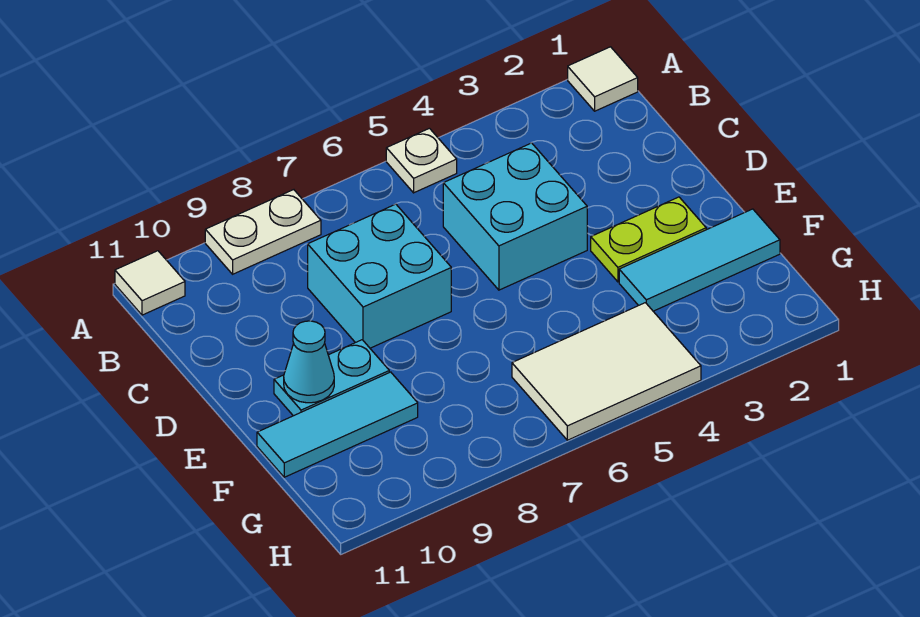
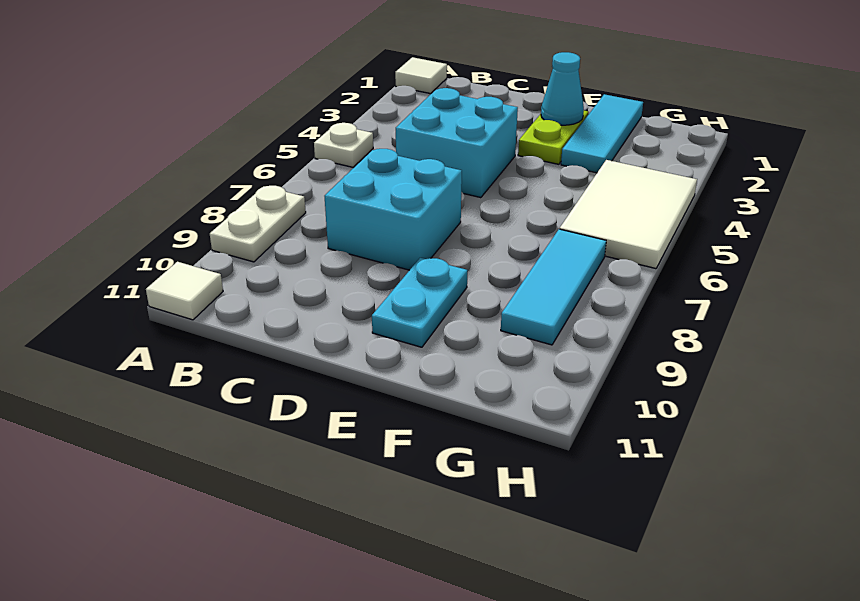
cyan 1x1 cone [284,321,334,403] -> cyan 1x1 cone moved to [541,52,584,125]
cyan 1x3 tile [257,372,418,477] -> cyan 1x3 tile moved to [501,229,606,345]

